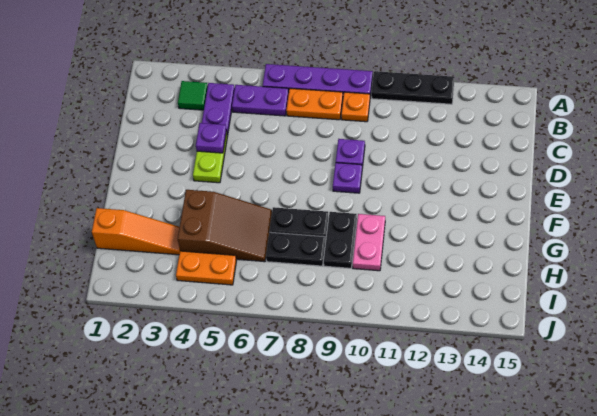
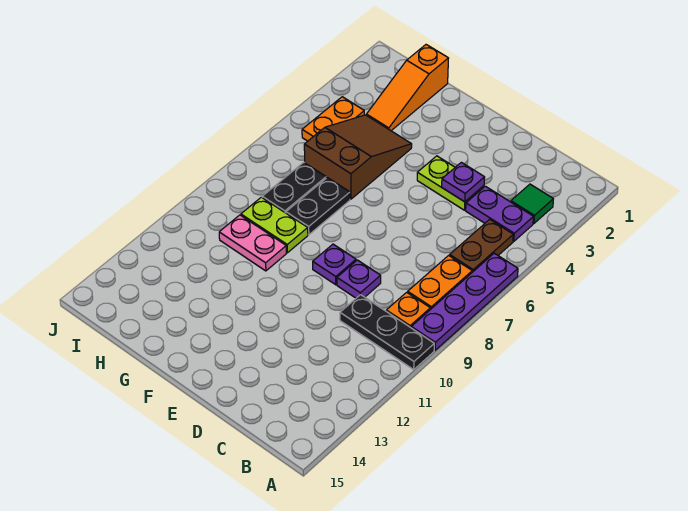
black 1x3 plate [371,71,454,104] -> black 1x3 plate turned to [340,295,434,369]
purple 1x2 plate [232,85,289,116] -> brown 1x2 plate [450,219,513,272]
brown 2x3 slope [178,190,272,262] -> brown 2x3 slope turned to [304,115,412,199]
black 1x2 plate [324,212,357,268] -> lime 1x2 plate [241,197,308,253]

